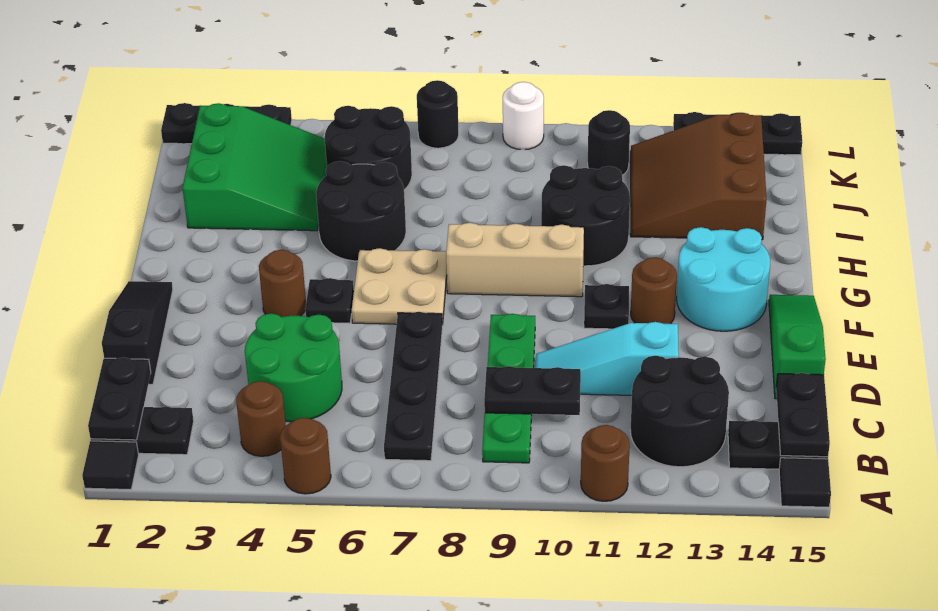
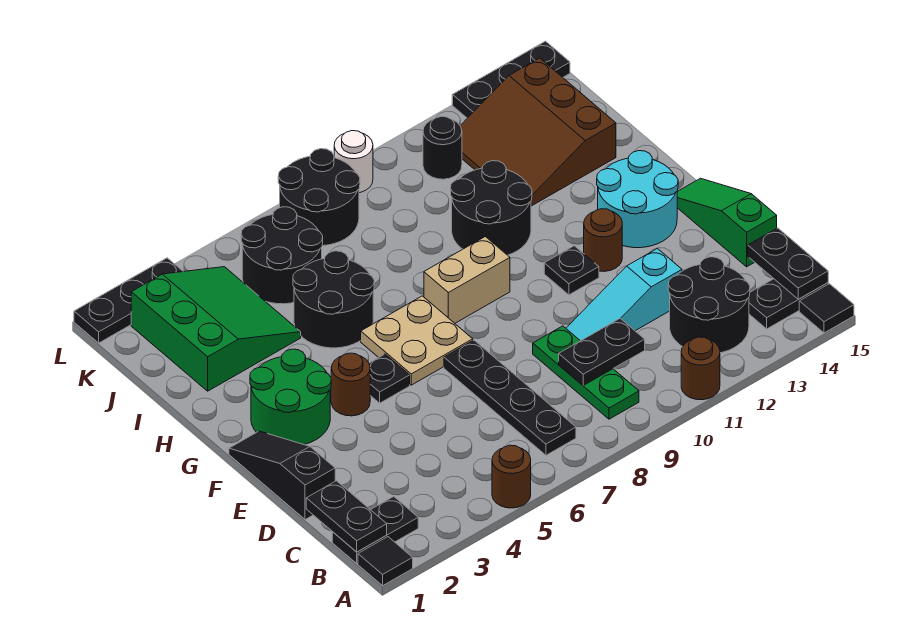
brown 1x1 round brick [236,381,286,456] -> none
green 1x4 plate [482,314,535,463] -> green 1x3 plate [533,326,639,419]
green 2x2 round brick [245,313,342,422] -> green 2x2 round brick moved to [250,349,331,445]
tan 1x3 brick [446,223,584,297] -> tan 1x2 brick [424,237,510,323]
black 1x1 round brick [417,80,459,148] -> black 2x2 round brick [278,149,360,246]

